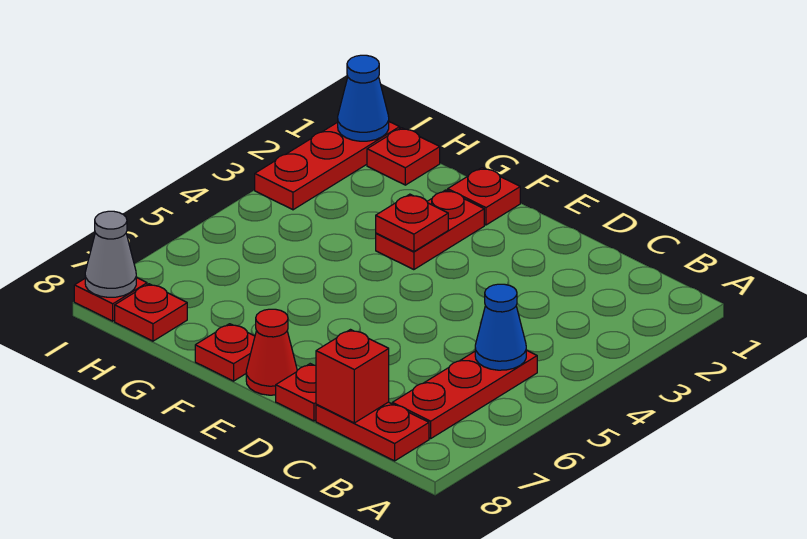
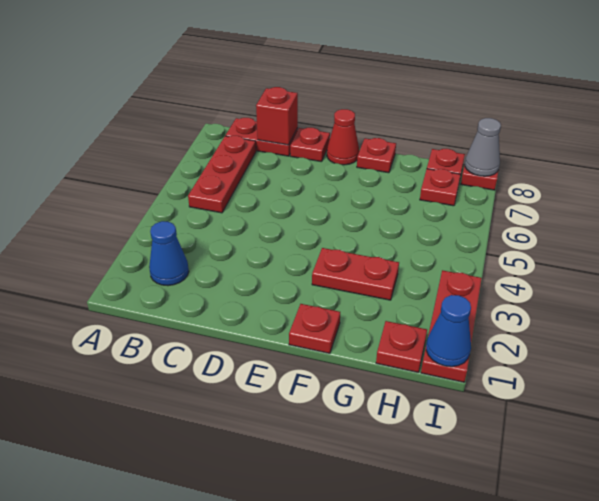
blue 1x1 cone [475,284,526,370] -> blue 1x1 cone moved to [149,221,189,286]
red 1x2 plate [376,190,484,270] -> red 1x2 plate turned to [312,248,399,300]
red 1x1 plate [376,194,448,252] -> red 1x1 plate moved to [420,169,461,206]

